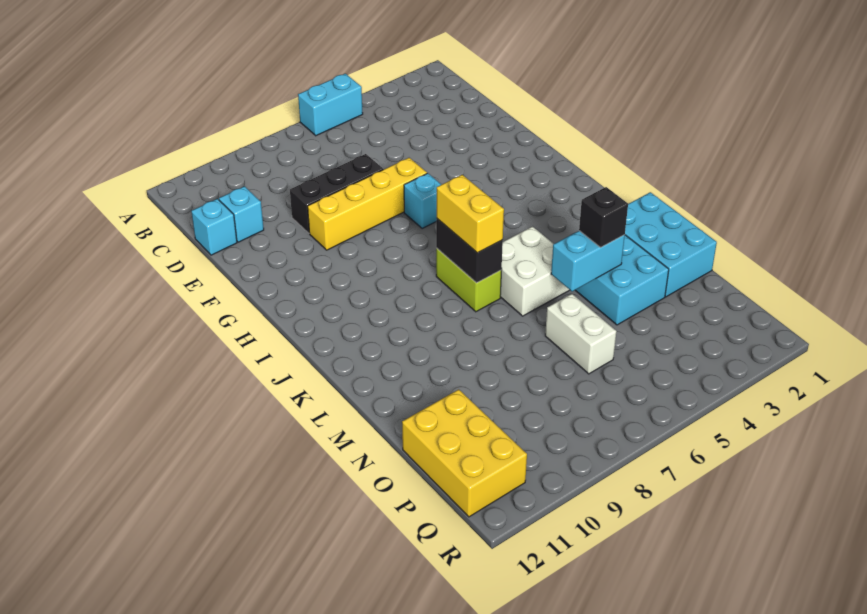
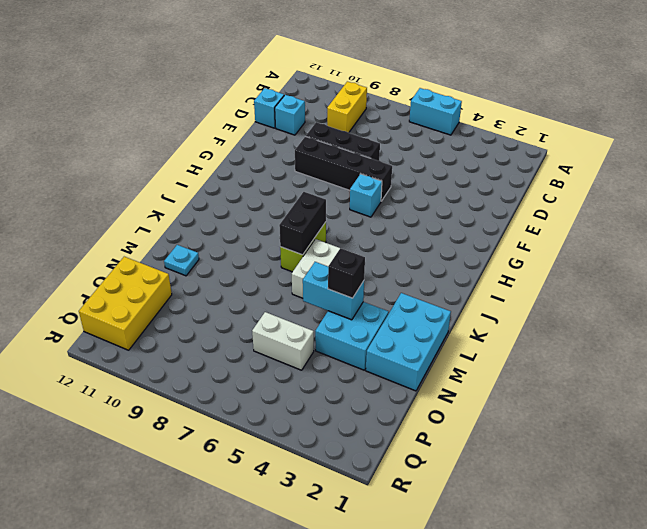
yellow 1x4 brick [308,158,427,250] -> black 1x4 brick [295,136,392,201]
yellow 1x2 brick [437,175,504,253] -> yellow 1x2 brick moved to [327,81,367,133]
none -> cyan 1x1 plate [164,245,199,276]
white 1x2 brick [545,294,617,374] -> white 1x2 brick turned to [252,312,314,370]

